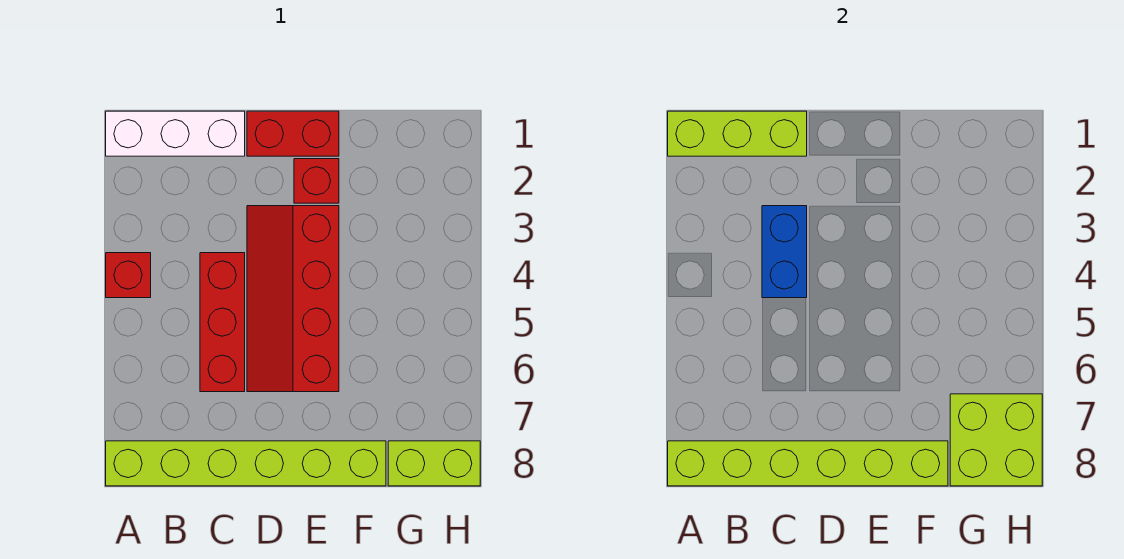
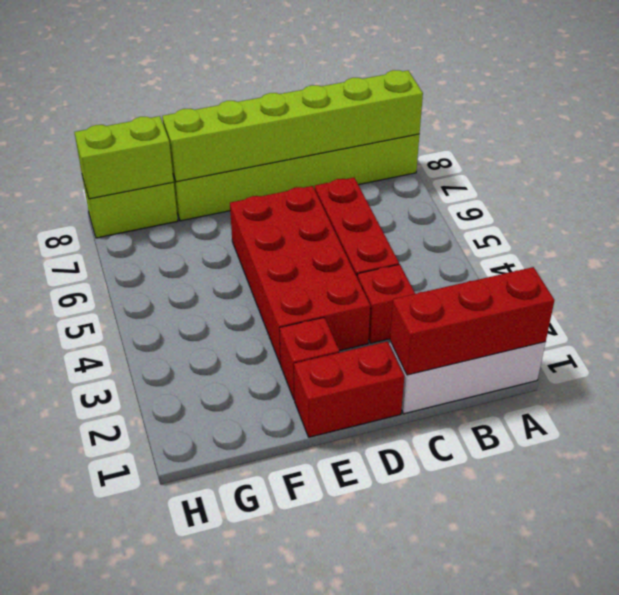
lime 1x3 brick [668,111,807,156] -> red 1x3 brick [390,267,555,375]
red 1x1 brick [106,253,151,298] -> red 1x1 brick moved to [357,264,415,343]
blue 1x2 brick [762,206,807,298] -> none
red 2x4 slope [247,206,339,392] -> red 2x4 brick [230,186,370,364]
lime 2x2 brick [950,394,1042,486] -> lime 1x2 brick [74,116,174,199]

